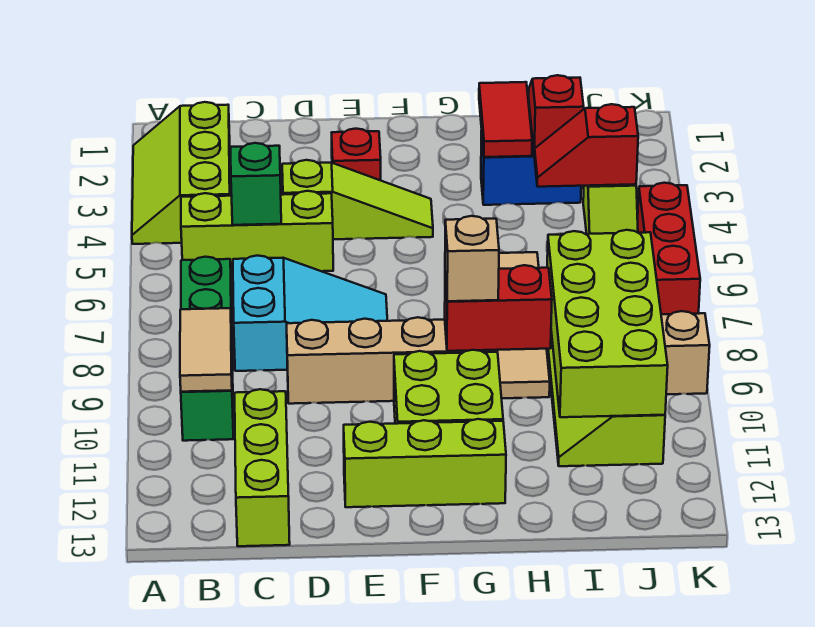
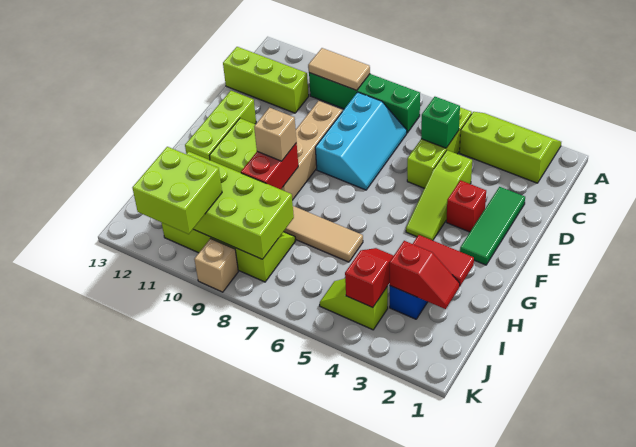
cyan 2x3 slope [233,256,387,371] -> cyan 2x3 slope turned to [315,92,407,190]
none -> green 1x3 tile [460,187,525,265]
none -> lime 2x2 brick [133,147,222,234]
red 1x3 brick [638,183,700,314] -> none

